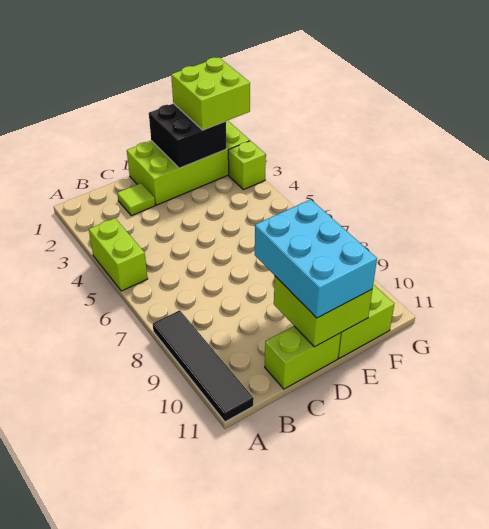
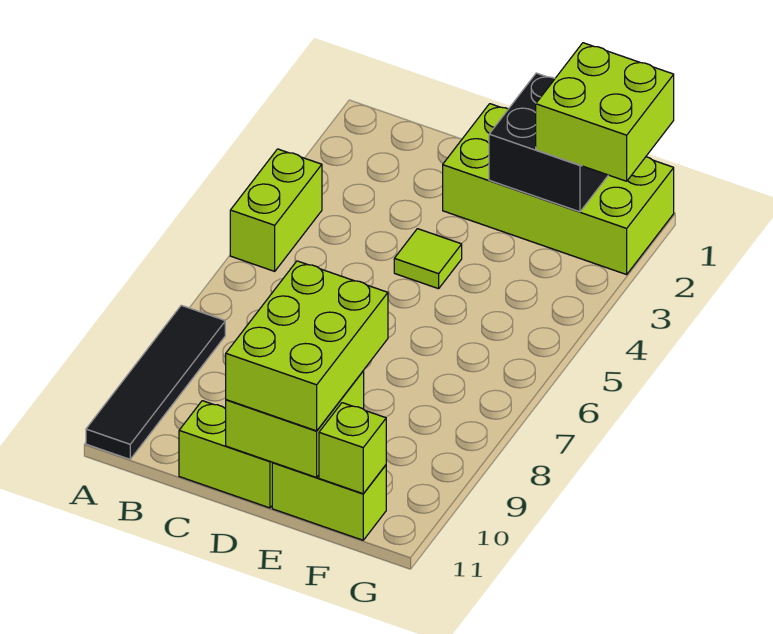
lime 1x1 tile [117,183,155,216] -> lime 1x1 tile moved to [394,229,462,289]
cyan 2x3 brick [255,199,377,318] -> lime 2x3 brick [226,261,388,431]
lime 1x1 brick [228,141,266,190] -> lime 1x1 brick moved to [319,403,386,494]

